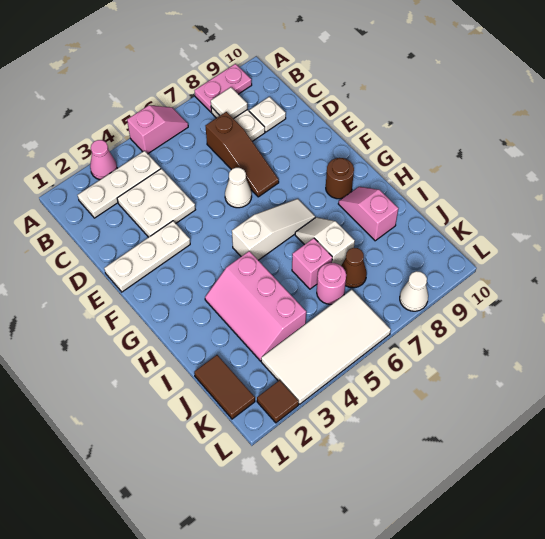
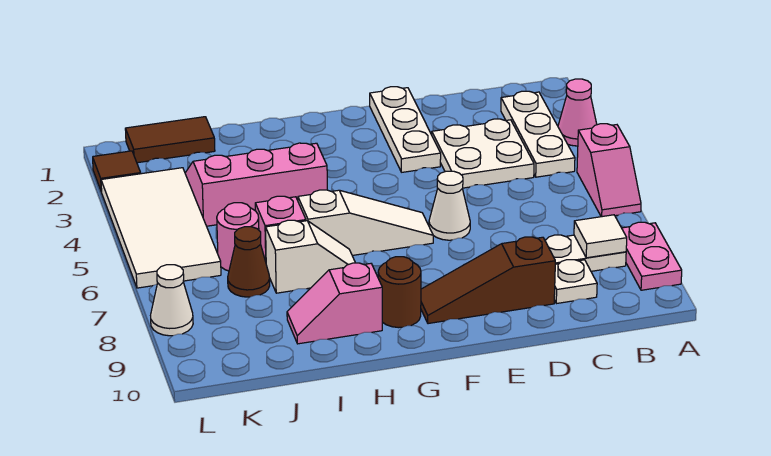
brown 1x3 slope [206,112,279,197] -> brown 1x3 slope moved to [421,237,555,324]
white 1x3 slope [232,199,315,260] -> white 1x3 slope turned to [298,190,433,255]
pink 1x2 slope [338,187,398,241] -> pink 1x2 slope turned to [287,263,382,344]

